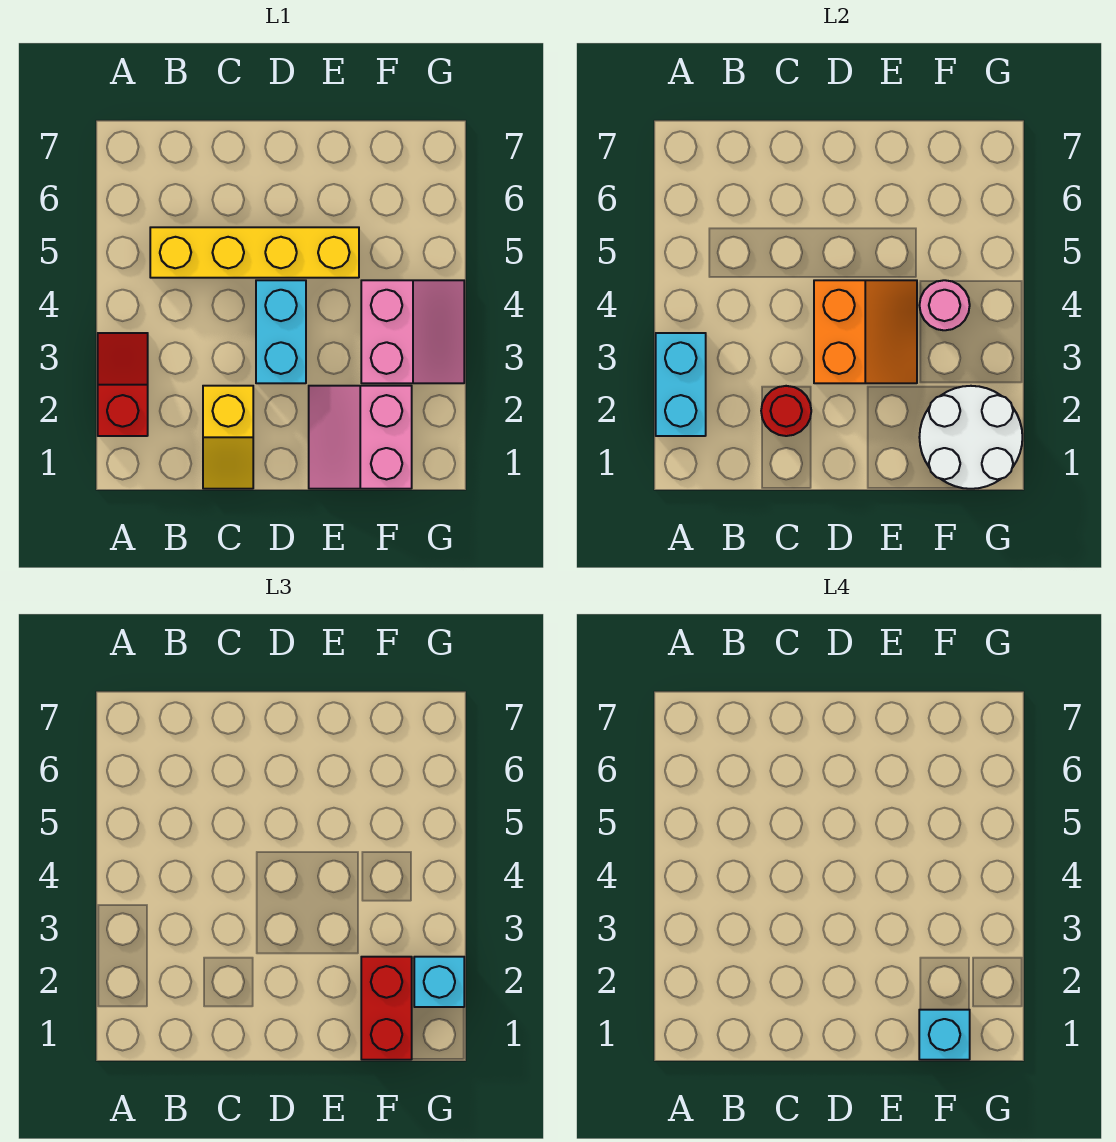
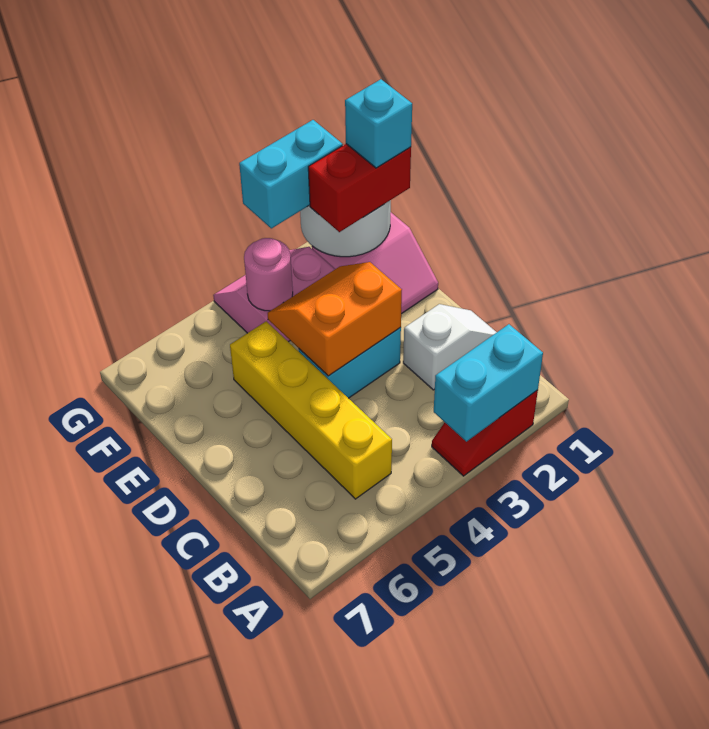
yellow 1x2 slope [203,386,253,489] -> white 1x2 slope [403,304,497,390]
red 1x1 round brick [761,386,811,436] -> none
cyan 1x1 brick [414,957,464,1007] -> cyan 1x2 brick [239,120,343,228]

